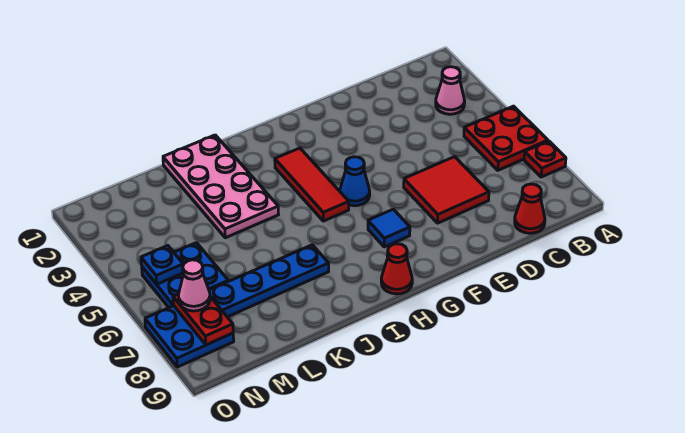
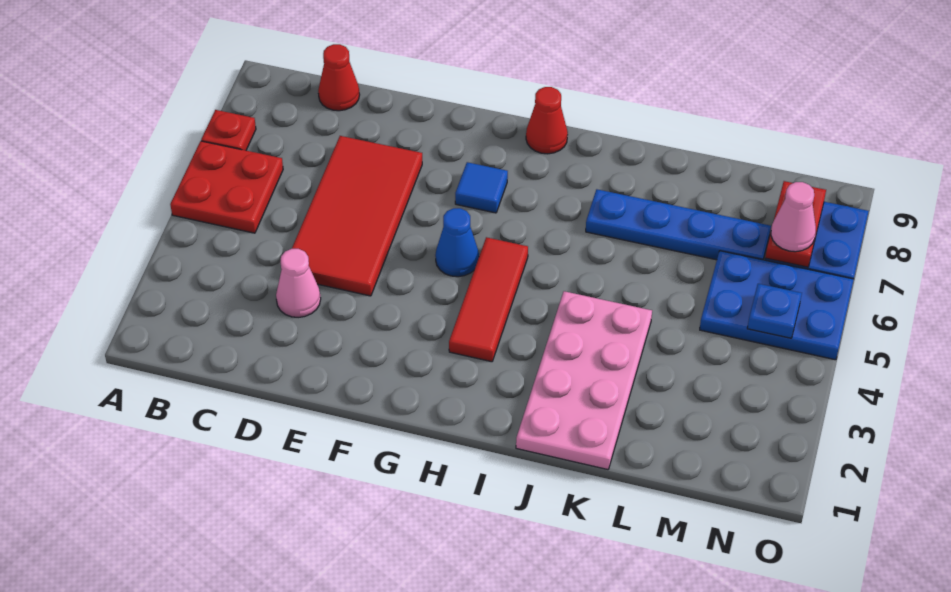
pink 1x1 cone [436,67,465,114] -> pink 1x1 cone moved to [276,249,321,318]
red 2x2 tile [404,157,489,223] -> red 2x4 tile [292,136,422,296]
blue 2x2 plate [142,243,228,307] -> blue 2x3 plate [700,251,854,360]

